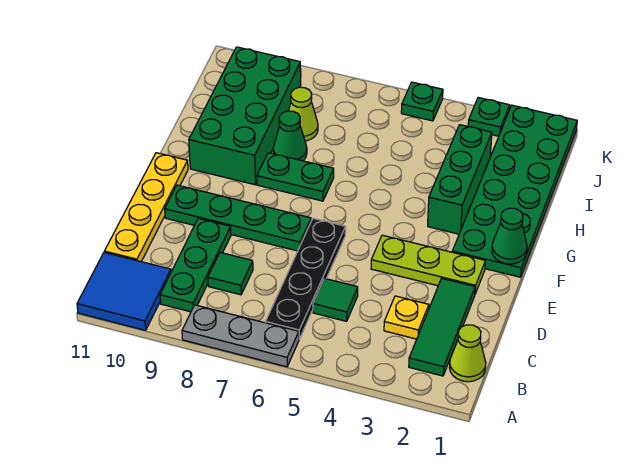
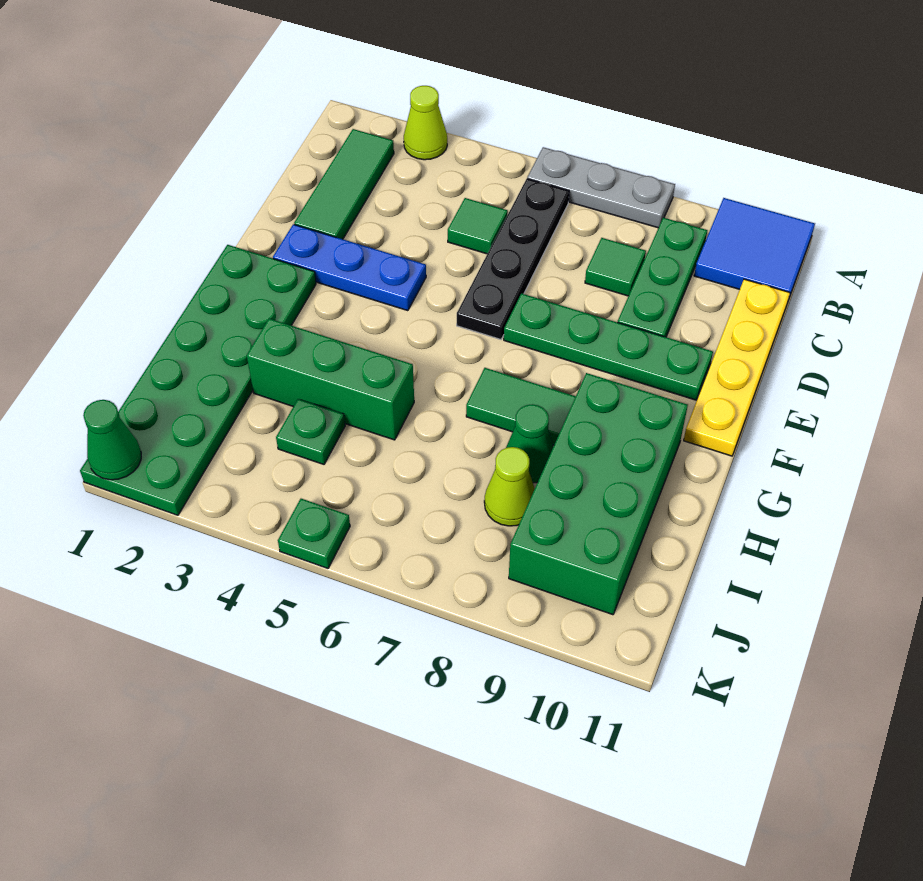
lime 1x1 cone [449,325,486,382] -> lime 1x1 cone moved to [404,86,447,160]
yellow 1x1 plate [384,296,429,339] -> none
lime 1x3 plate [371,235,485,294] -> blue 1x3 plate [273,224,426,311]
green 1x1 cone [492,208,527,264] -> green 1x1 cone moved to [83,400,141,480]
green 1x3 brick [428,125,492,234] -> green 1x3 brick turned to [247,319,414,440]
green 1x2 plate [257,153,334,201] -> green 1x2 tile [466,368,576,445]
green 1x1 plate [468,98,510,136] -> green 1x1 plate moved to [276,399,345,464]

